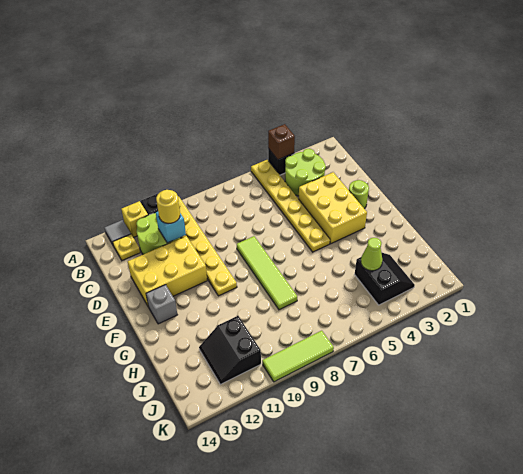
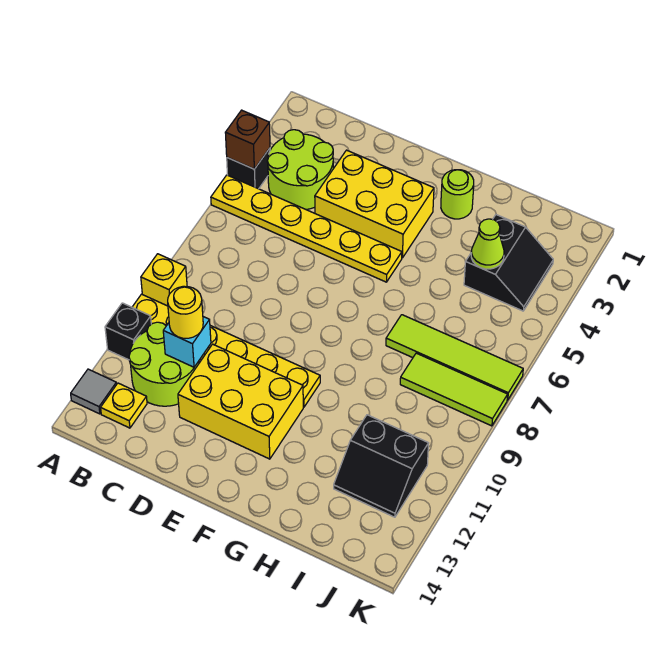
yellow 1x1 brick [121,201,148,238] -> yellow 1x1 brick moved to [141,254,187,306]
yellow 2x3 brick [128,236,207,307] -> yellow 2x3 brick turned to [178,344,303,459]
lime 1x1 round brick [349,180,369,209] -> lime 1x1 round brick moved to [441,170,474,219]
lime 1x4 tile [237,236,297,310] -> lime 1x4 tile moved to [386,315,523,400]
grey 1x1 brick [146,285,177,324] -> none
black 2x2 slope [355,252,415,305] -> black 2x2 slope turned to [464,215,553,311]
lime 1x3 tile [262,331,334,382] -> lime 1x3 tile turned to [400,353,508,426]

